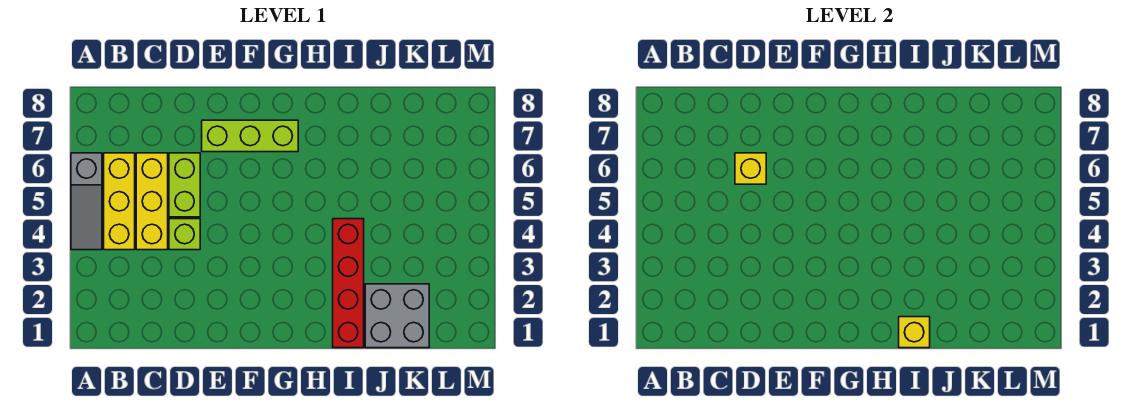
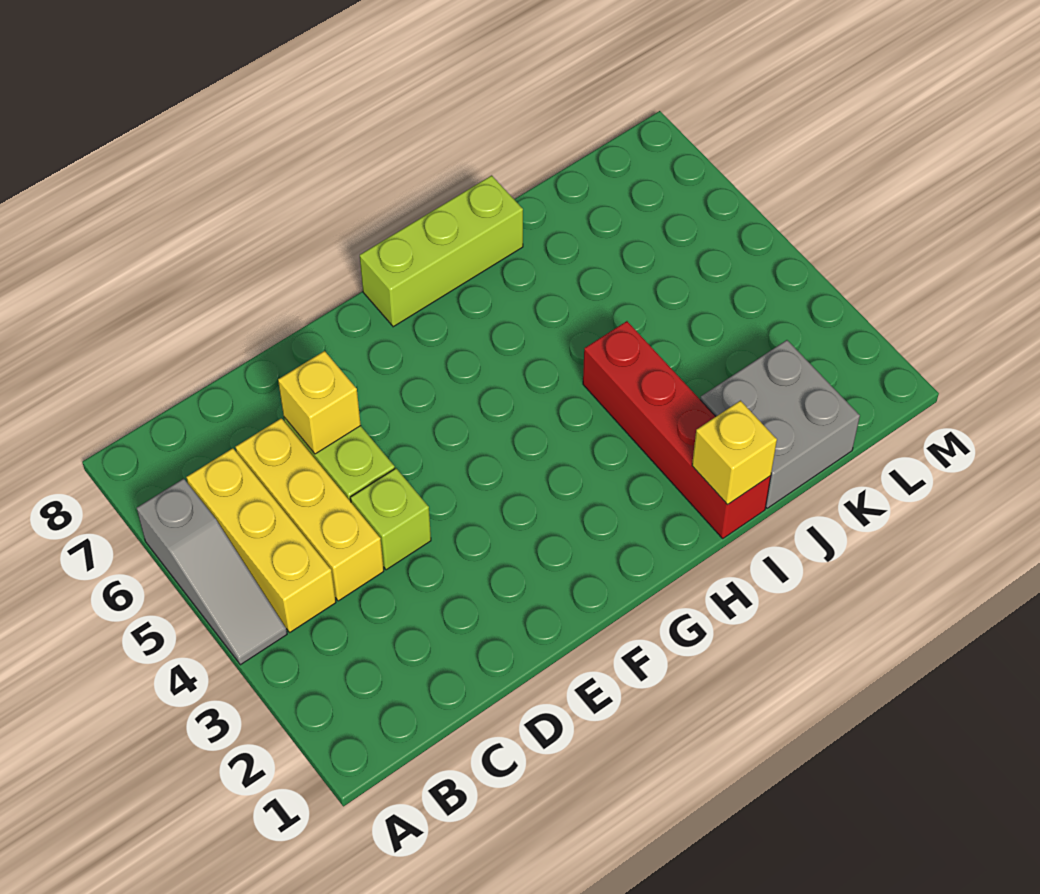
lime 1x3 brick [202,120,298,152] -> lime 1x3 brick moved to [360,175,523,327]

